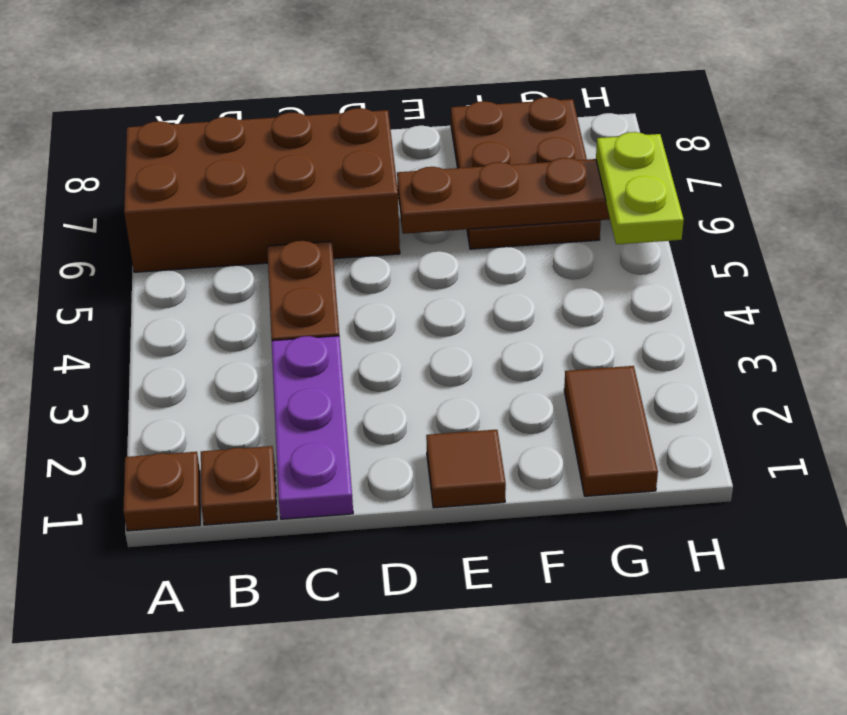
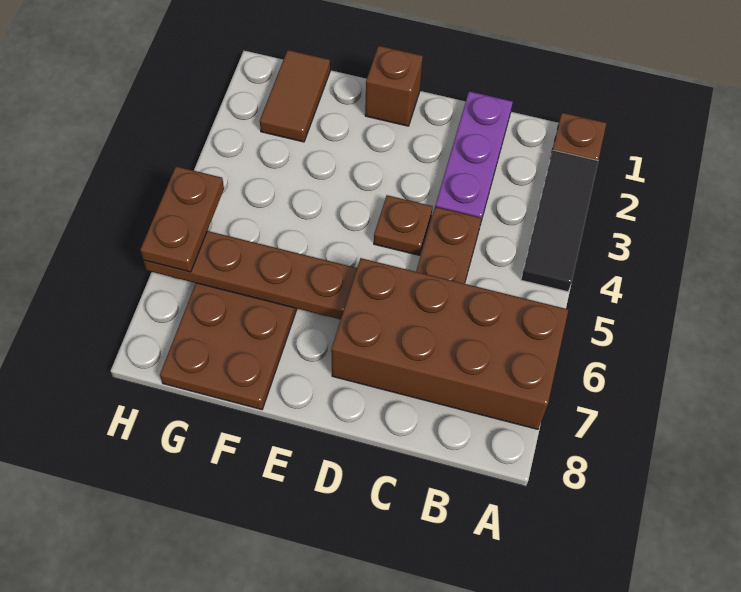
none -> black 1x3 tile [521,150,598,292]
brown 1x1 plate [201,446,277,525] -> brown 1x1 plate moved to [374,195,433,255]
brown 1x1 tile [426,430,506,508] -> brown 1x1 brick [365,46,423,126]
lime 1x2 plate [596,132,684,244] -> brown 1x2 plate [140,166,224,272]

